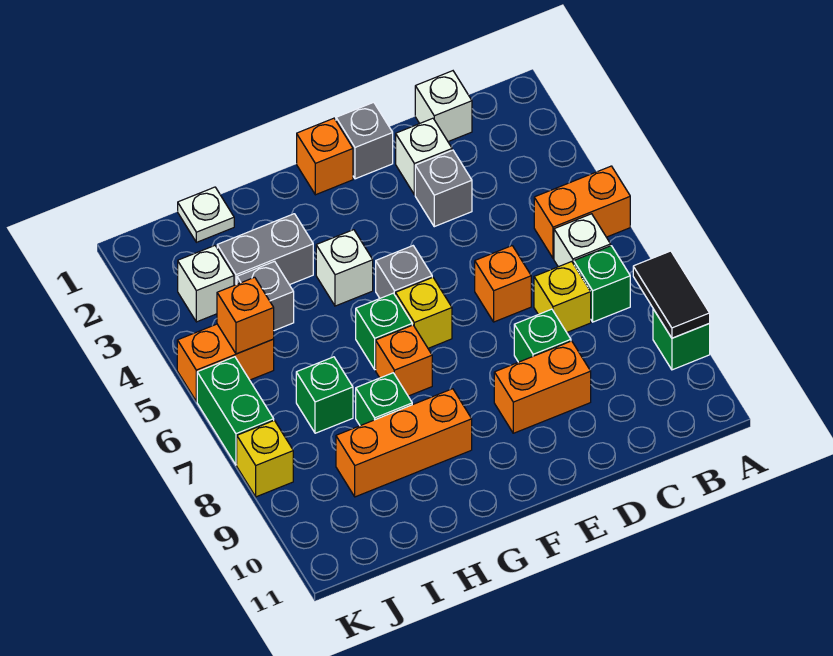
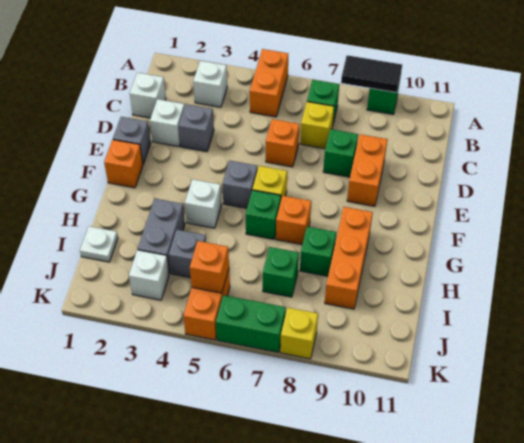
white 1x1 brick [554,214,611,267] -> white 1x1 brick moved to [193,61,227,107]

